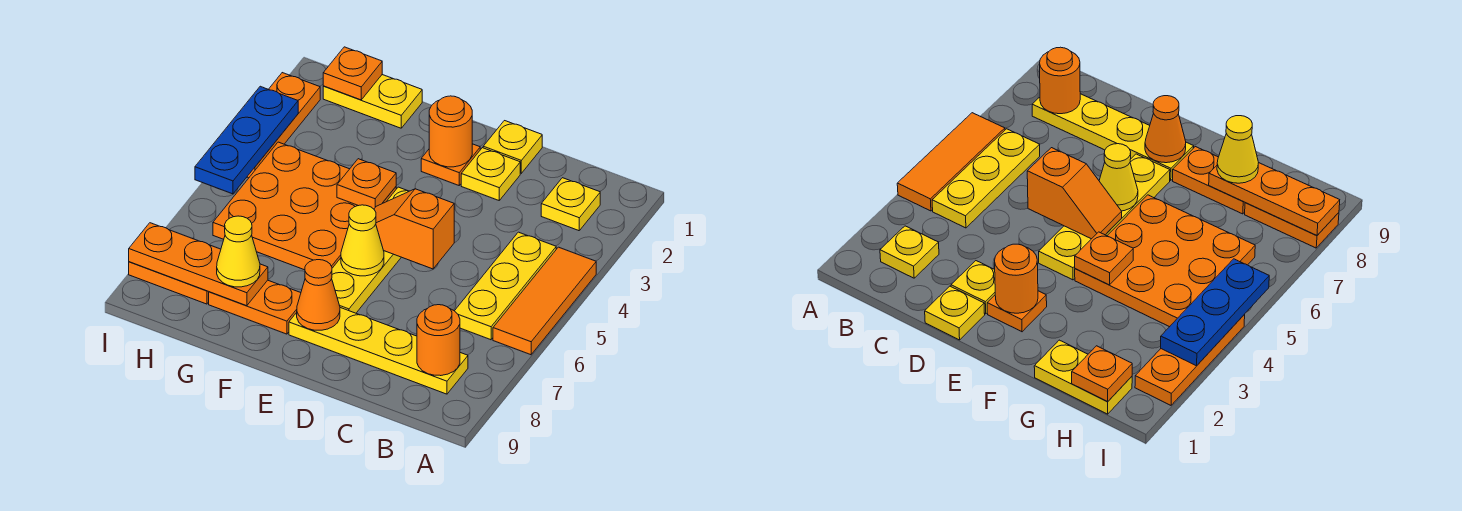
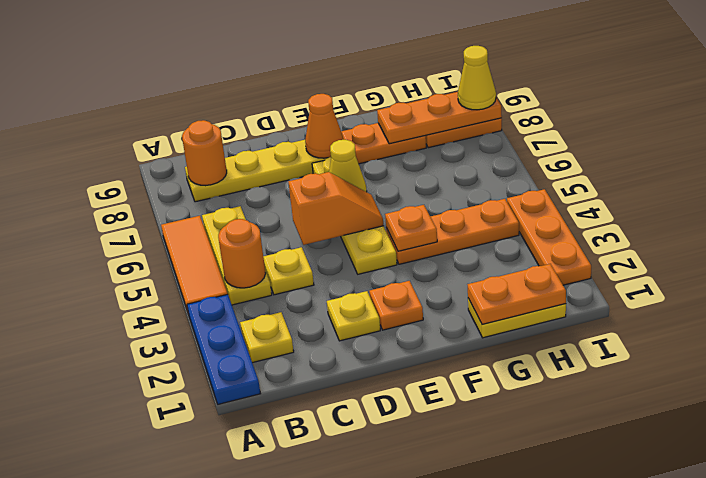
yellow 1x1 plate [483,121,542,173] -> yellow 1x1 plate moved to [263,247,314,295]
orange 1x1 round brick [429,96,472,167] -> orange 1x1 round brick moved to [218,219,266,288]
orange 3x3 plate [213,142,396,270] -> orange 1x3 plate [386,199,519,264]
yellow 1x1 cone [217,216,260,287] -> yellow 1x1 cone moved to [458,46,496,110]
orange 1x1 plate [323,47,382,100] -> orange 1x2 plate [467,264,566,324]
blue 1x3 plate [195,86,298,194] -> blue 1x3 plate moved to [187,294,260,404]

